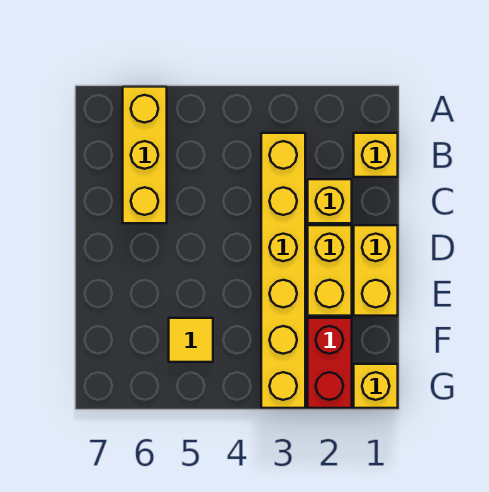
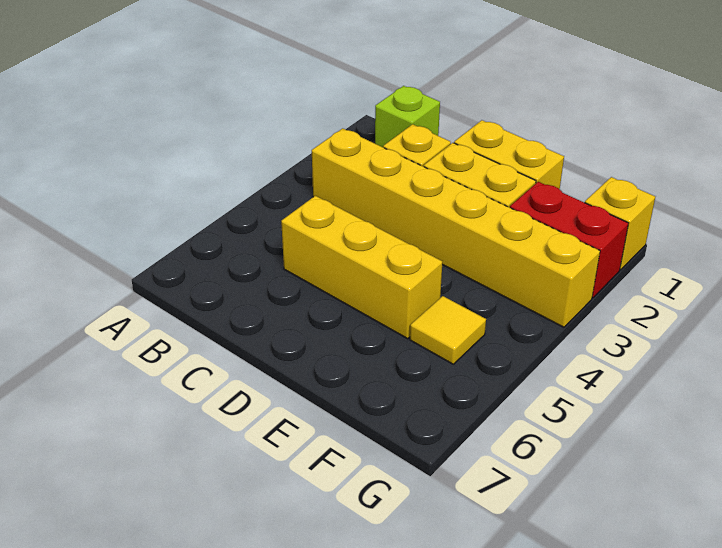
yellow 1x3 brick [123,87,167,223] -> yellow 1x3 brick moved to [281,196,442,339]
yellow 1x1 brick [354,133,398,177] -> lime 1x1 brick [375,86,440,147]

